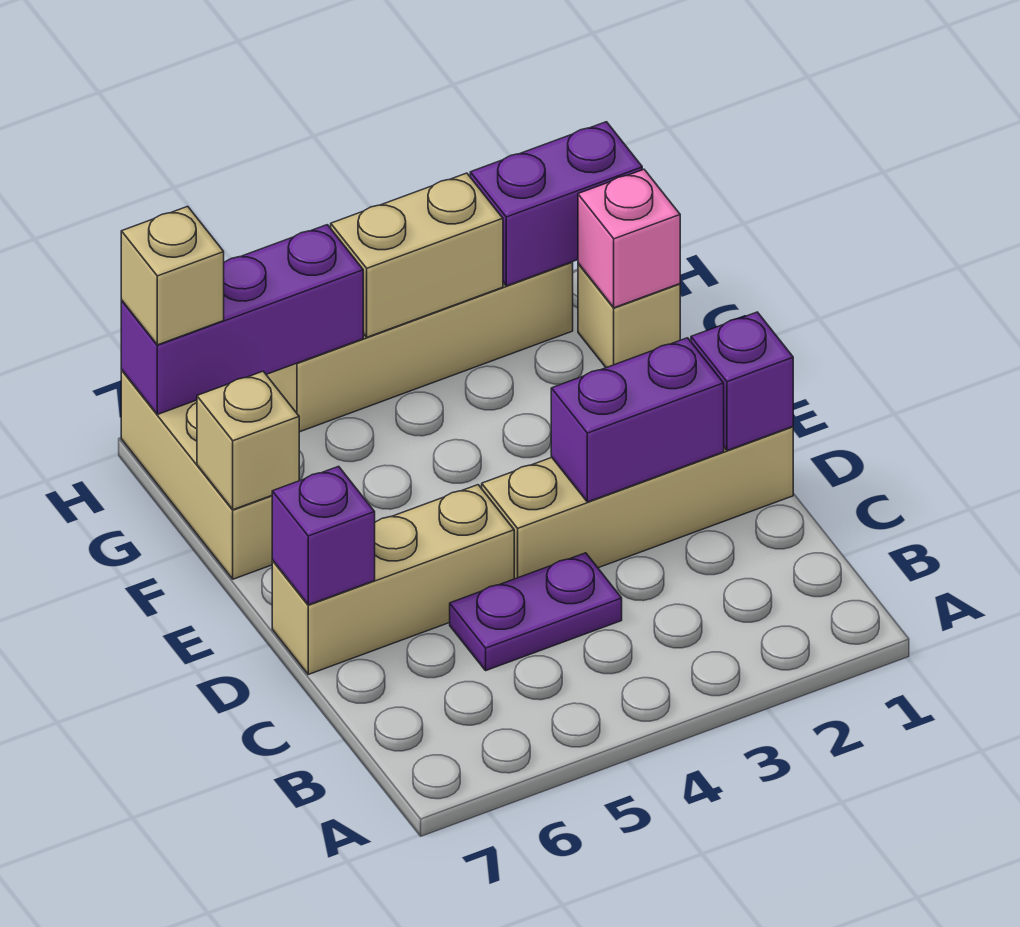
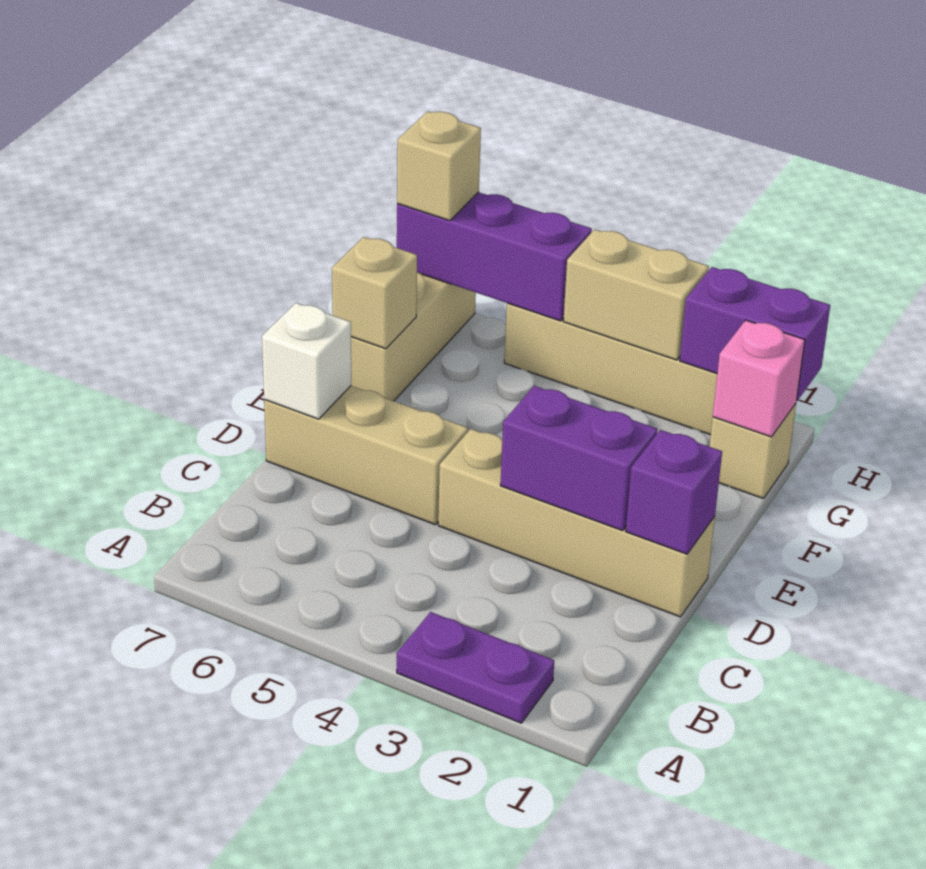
purple 1x2 plate [450,553,622,670] -> purple 1x2 plate moved to [397,612,554,723]
purple 1x1 brick [272,466,375,605] -> white 1x1 brick [262,303,351,419]

